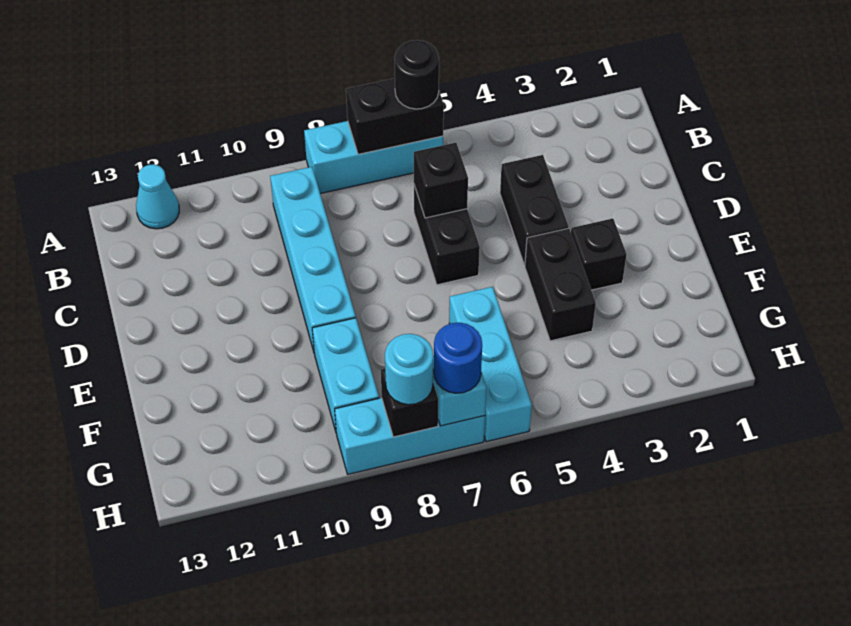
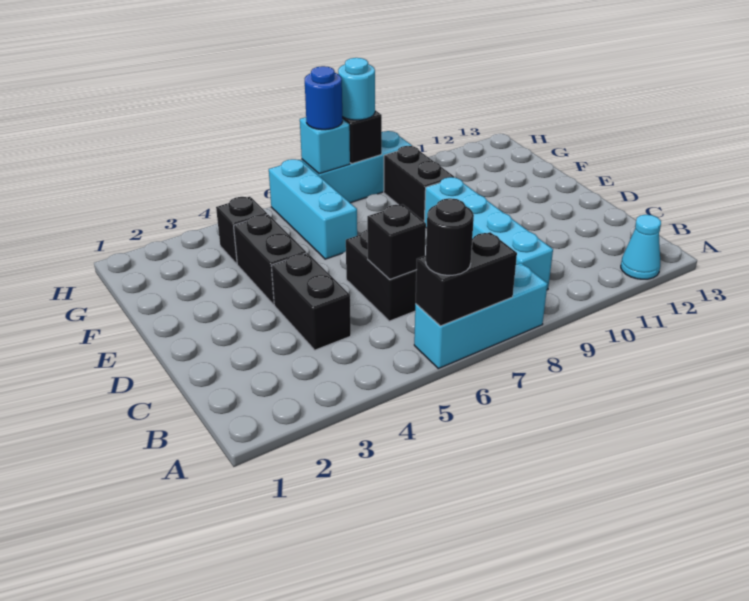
black 1x1 brick [571,219,627,290] -> black 1x1 brick moved to [216,197,267,264]
cyan 1x2 brick [312,318,379,431] -> black 1x2 brick [384,146,454,221]

